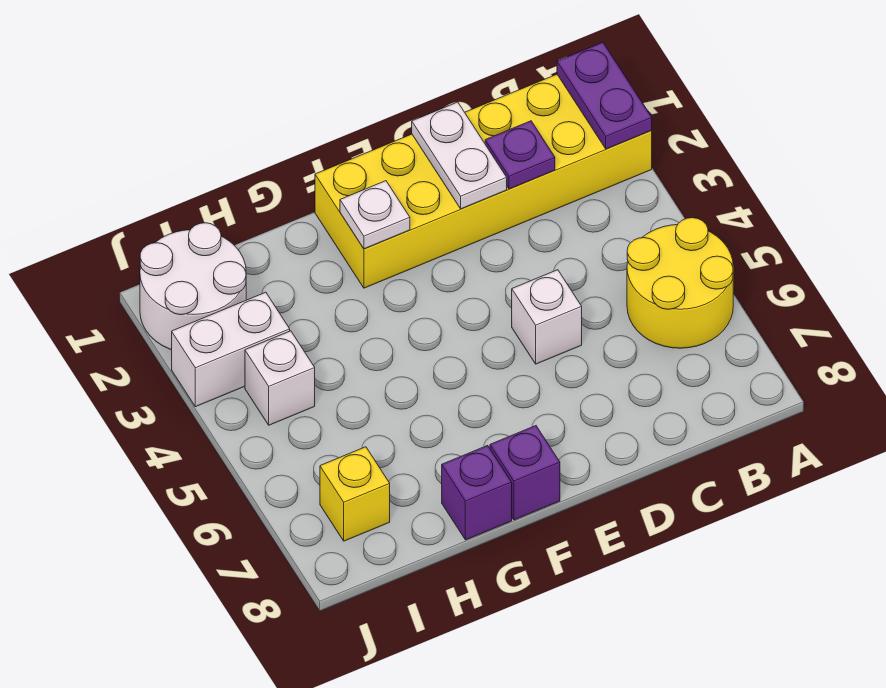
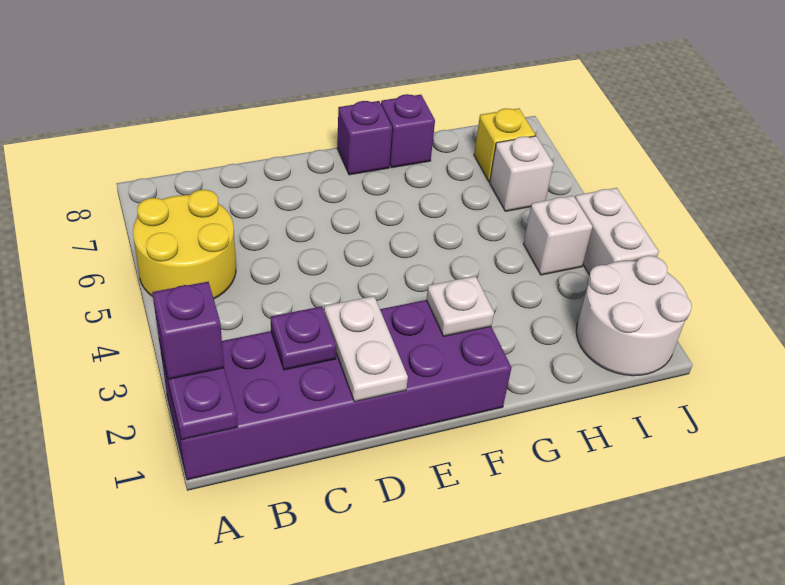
yellow 2x6 brick [315,74,652,288] -> purple 2x6 brick [161,300,511,480]
none -> purple 1x1 brick [152,282,224,379]
white 1x1 brick [512,270,582,364] -> white 1x1 brick moved to [490,136,553,211]
white 1x2 brick [172,292,290,407] -> white 1x2 brick turned to [575,188,659,275]

